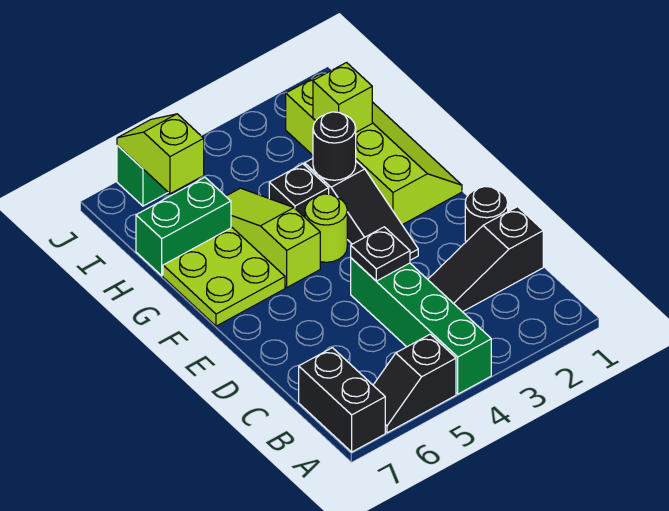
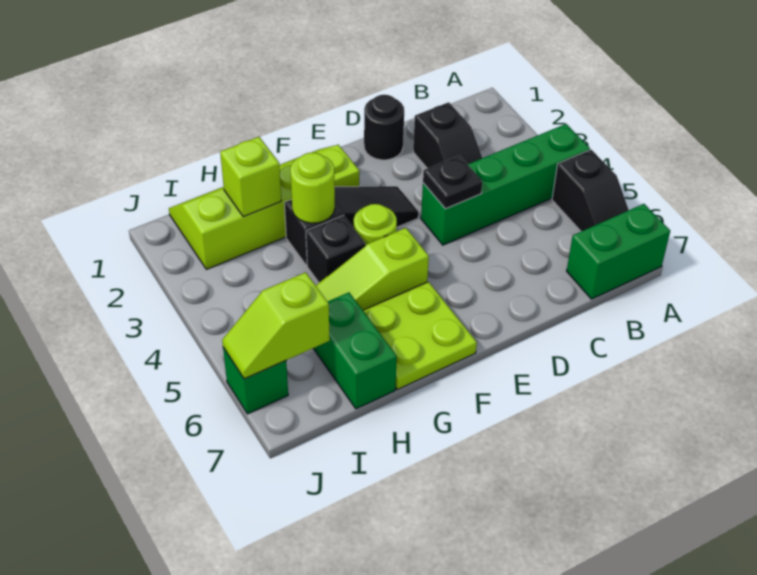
black 1x2 brick [299,348,385,452] -> green 1x2 brick [567,204,670,299]
black 1x3 slope [428,207,543,312] -> black 1x2 slope [413,102,482,168]
black 1x1 round brick [313,112,356,180] -> lime 1x1 round brick [290,153,335,223]

